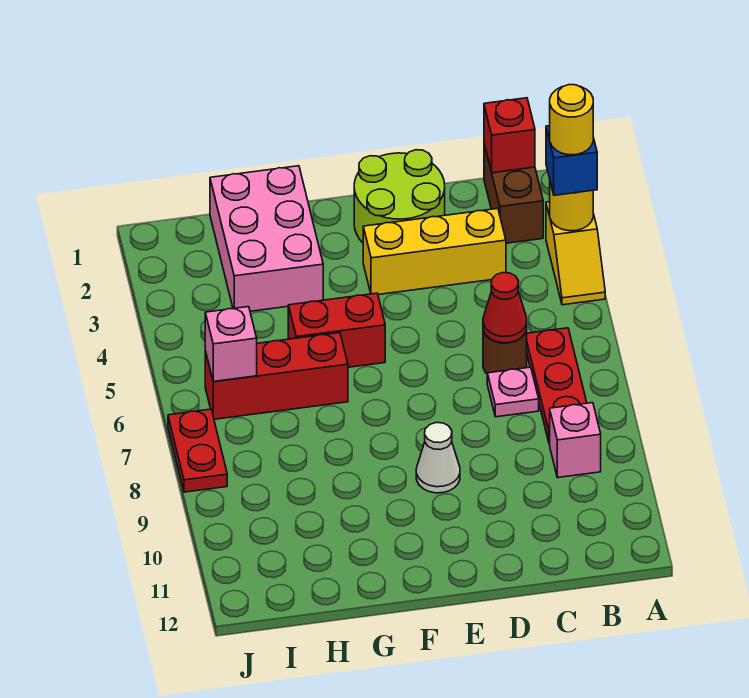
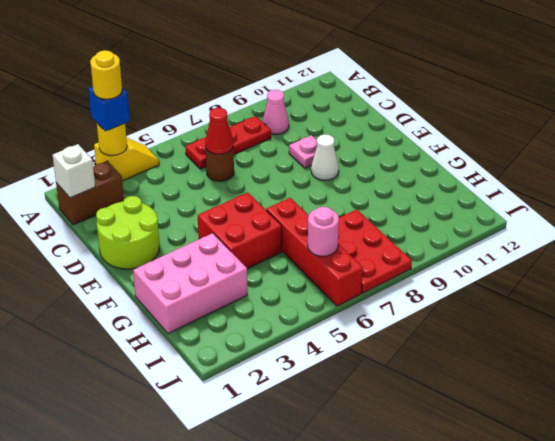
red 1x1 brick [484,98,535,173] -> white 1x1 brick [53,144,95,198]
pink 1x1 brick [550,403,601,477] -> pink 1x1 cone [262,90,289,134]
yellow 1x3 brick [363,209,506,295] -> none
pink 1x1 plate [487,367,539,417] -> pink 1x1 plate moved to [289,135,317,168]
red 1x2 brick [288,293,385,367] -> red 2x2 brick [198,192,282,269]
red 1x3 brick [205,333,348,419] -> red 1x4 brick [266,198,363,306]
pink 1x1 brick [205,307,257,381] -> pink 1x1 round brick [308,207,339,256]
red 1x2 plate [168,409,227,492] -> red 2x3 plate [338,209,412,293]

